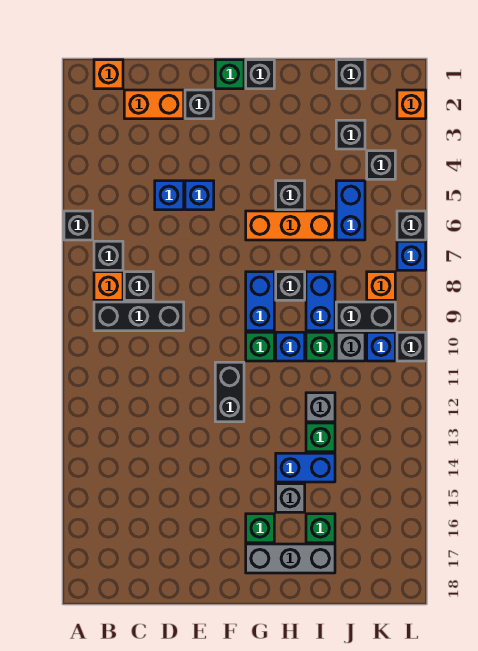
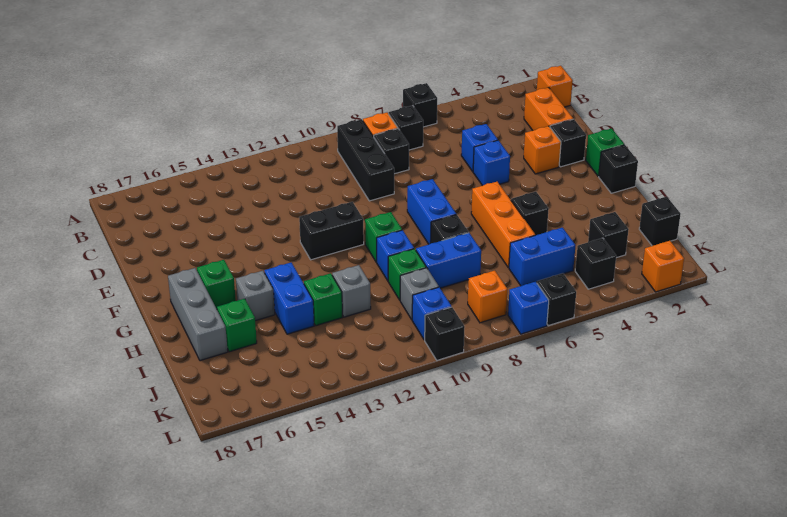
none -> orange 1x1 brick [524,126,561,174]
blue 1x2 brick [246,272,274,331] -> blue 1x2 brick turned to [407,179,456,244]
black 1x2 brick [336,302,395,331] -> none

